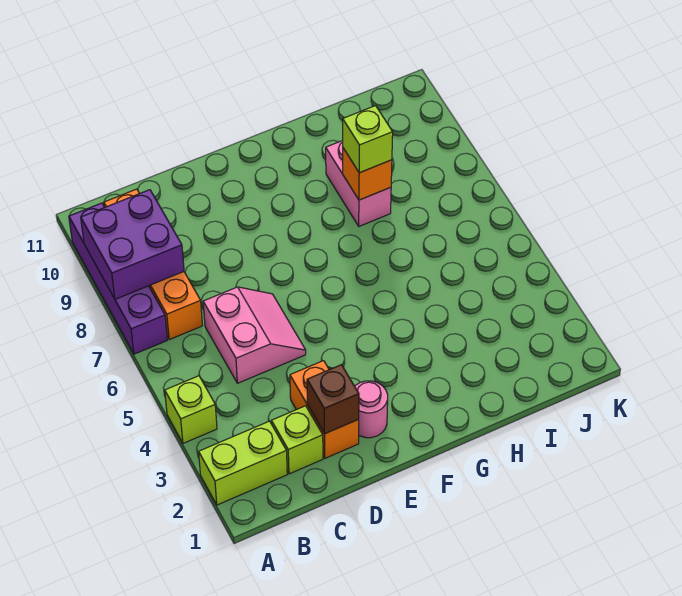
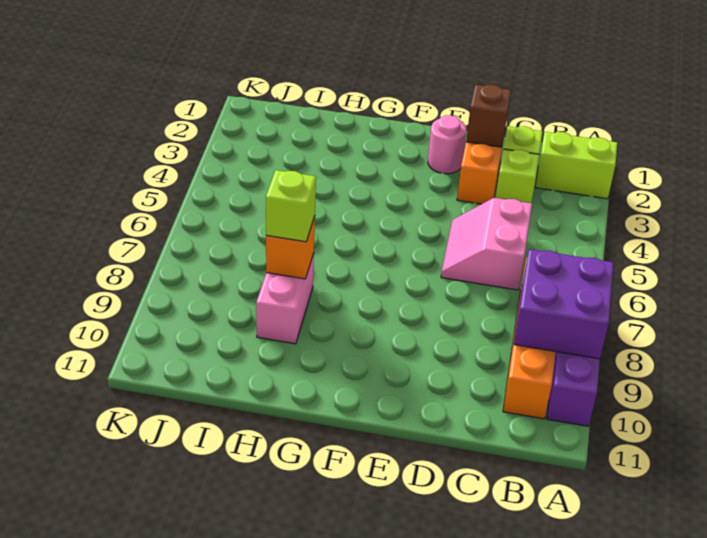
lime 1x1 brick [165,376,217,443] -> lime 1x1 brick moved to [496,149,539,203]

